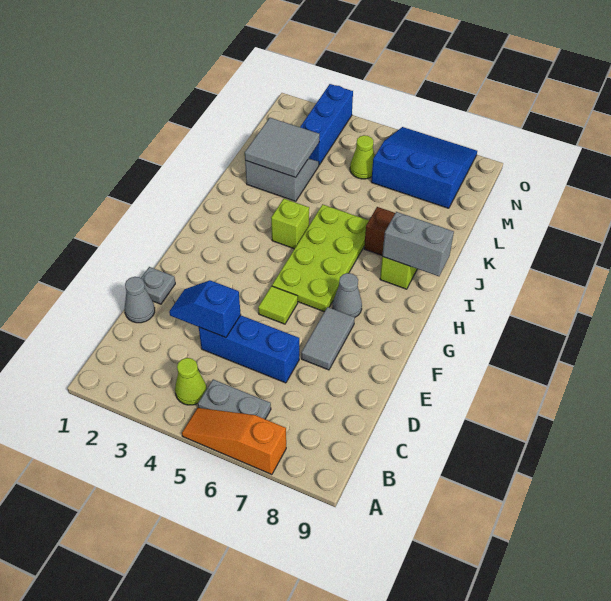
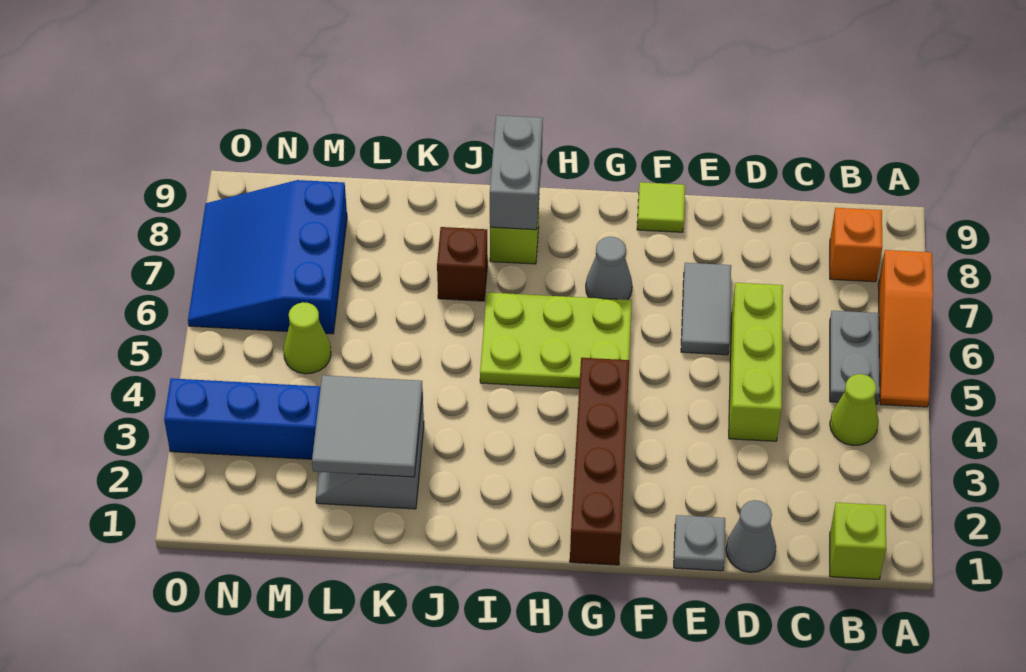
none -> orange 1x1 brick [830,208,882,282]
blue 1x2 slope [169,280,241,338] -> none
blue 1x3 brick [199,315,299,383] -> lime 1x3 brick [729,283,783,441]
grey 1x2 tile [301,307,355,370] -> grey 1x2 tile turned to [681,263,731,355]
lime 1x1 tile [258,286,298,324] -> lime 1x1 tile moved to [637,182,685,232]
none -> brown 1x4 brick [570,358,629,565]
lime 2x4 plate [272,204,369,312] -> lime 2x3 plate [480,292,632,388]
lime 1x1 brick [271,199,309,249] -> lime 1x1 brick moved to [830,502,886,579]

